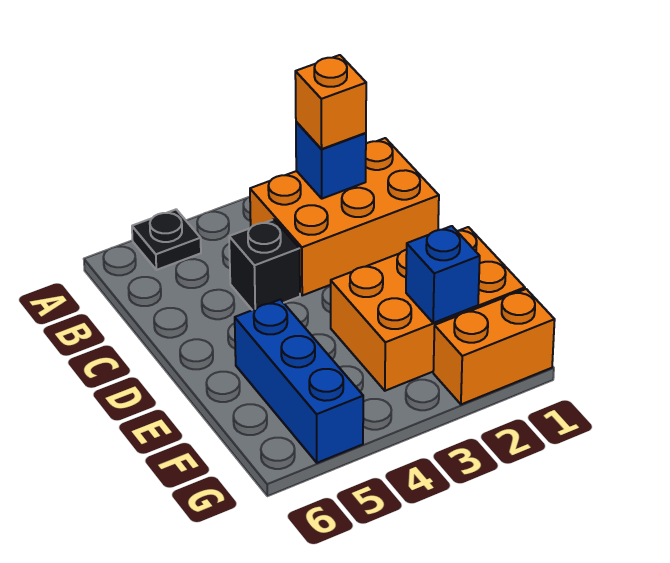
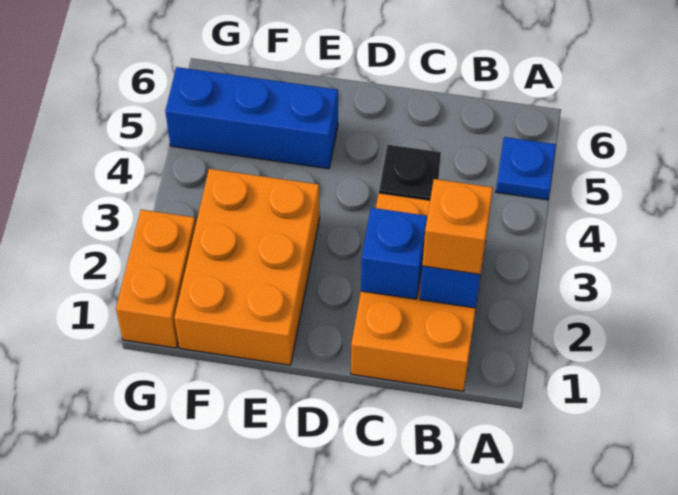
black 1x1 plate [132,210,201,270] -> blue 1x1 plate [496,137,556,200]
blue 1x1 brick [406,226,480,323] -> blue 1x1 brick moved to [361,208,428,299]

